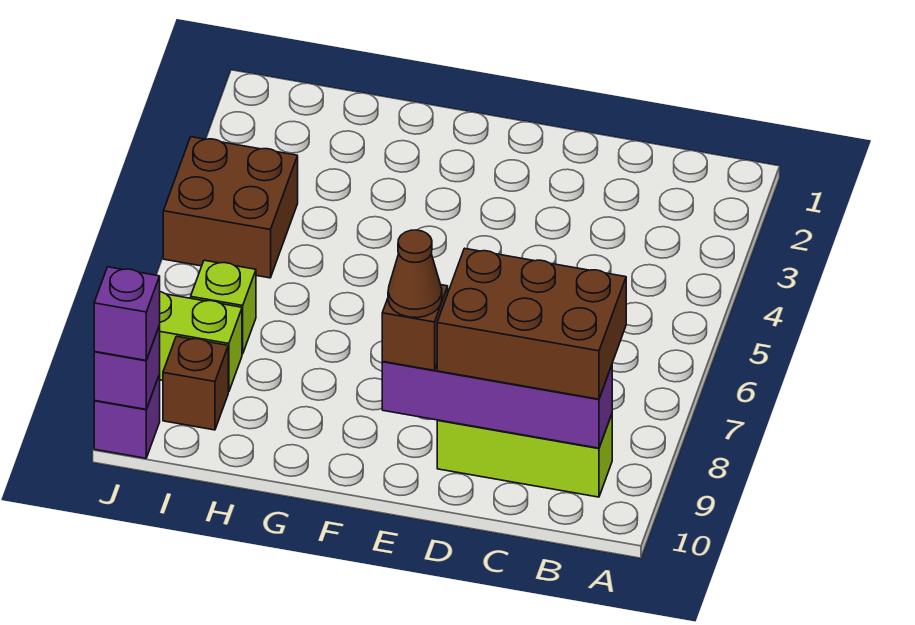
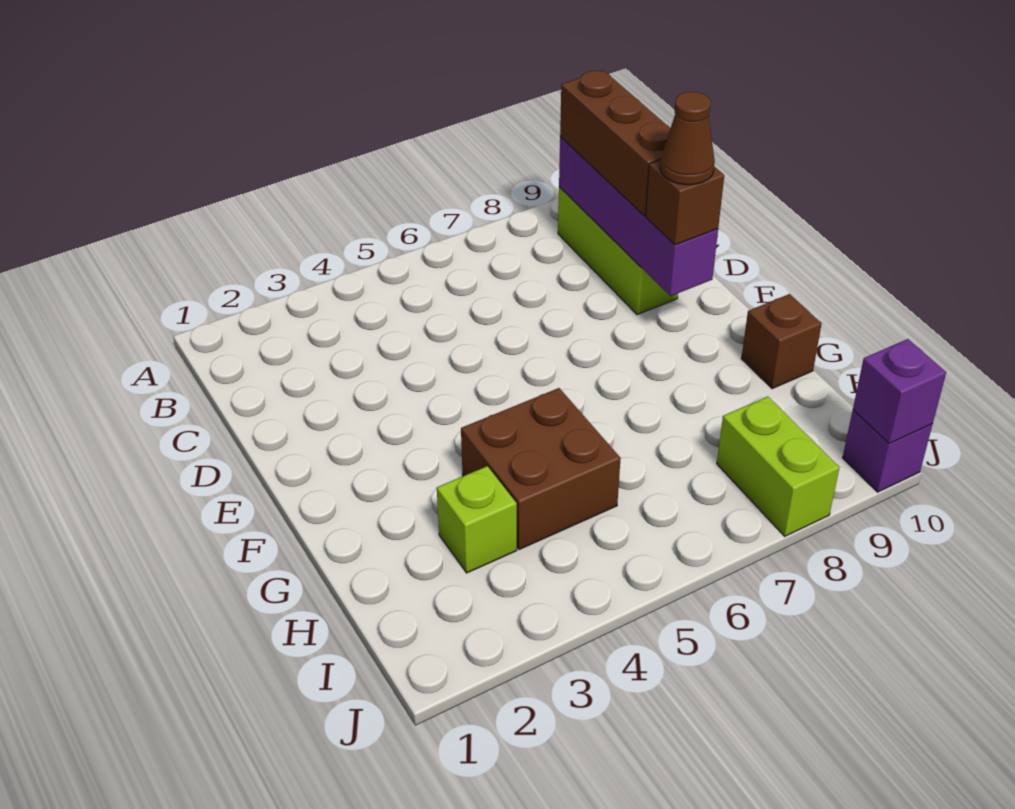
brown 2x3 brick [437,248,626,399] -> brown 1x3 brick [560,70,670,216]
brown 2x2 brick [163,137,298,278] -> brown 2x2 brick moved to [461,388,621,550]
lime 1x1 brick [191,260,256,354] -> lime 1x1 brick moved to [437,466,517,573]
brown 1x1 brick [163,336,228,430] -> brown 1x1 brick moved to [741,294,822,389]
purple 1x1 brick [94,267,160,360] -> none

